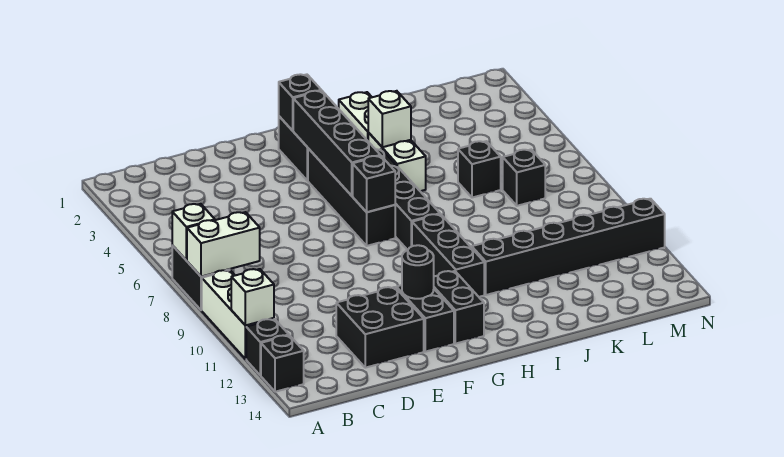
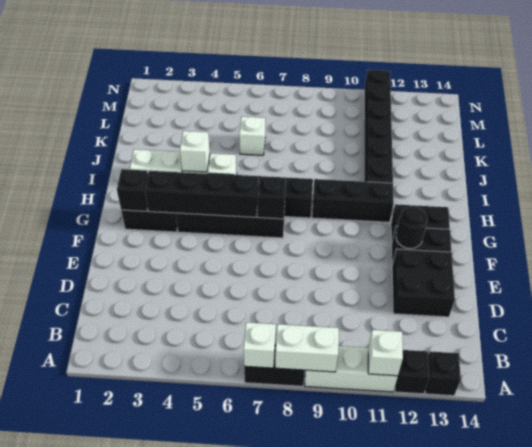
white 1x2 brick [187,212,260,277] -> white 1x2 brick turned to [275,324,339,372]
black 1x1 brick [458,141,501,198] -> white 1x1 brick [239,117,265,155]
black 1x1 brick [503,150,545,206] -> none

